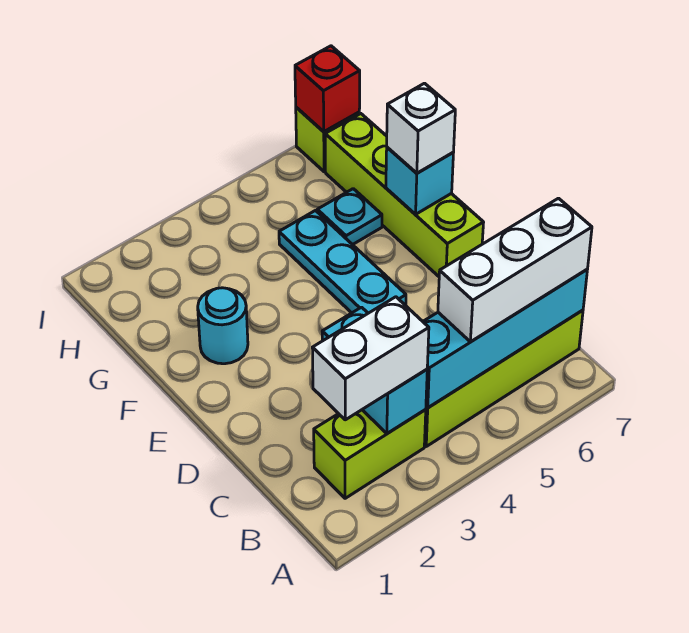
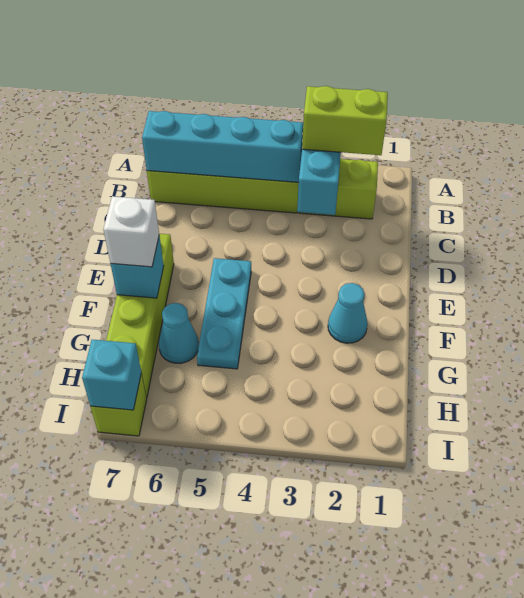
white 1x2 brick [312,297,429,420] -> lime 1x2 brick [302,86,388,155]
white 1x3 brick [438,198,592,342] -> none
cyan 1x1 round brick [198,288,248,364] -> cyan 1x1 cone [328,283,368,343]
cyan 1x1 plate [317,189,382,245] -> cyan 1x1 cone [159,303,199,363]
red 1x1 brick [295,46,360,132] -> cyan 1x1 brick [82,339,141,410]

